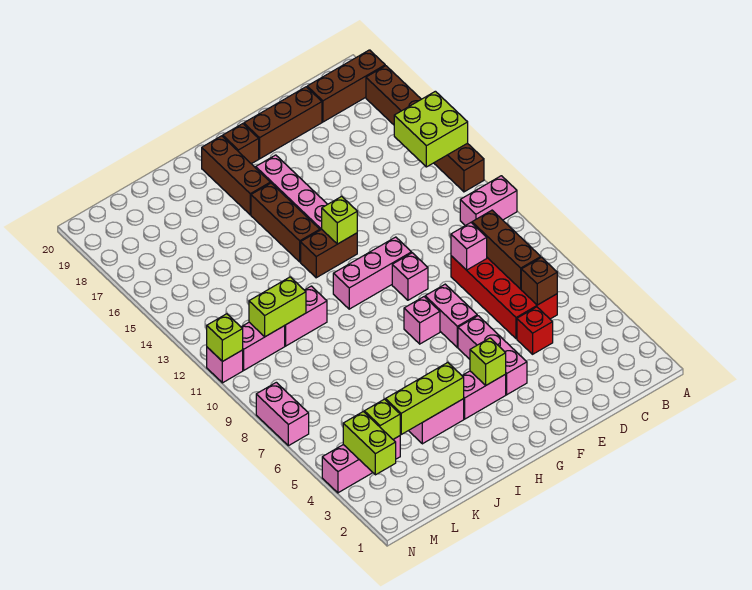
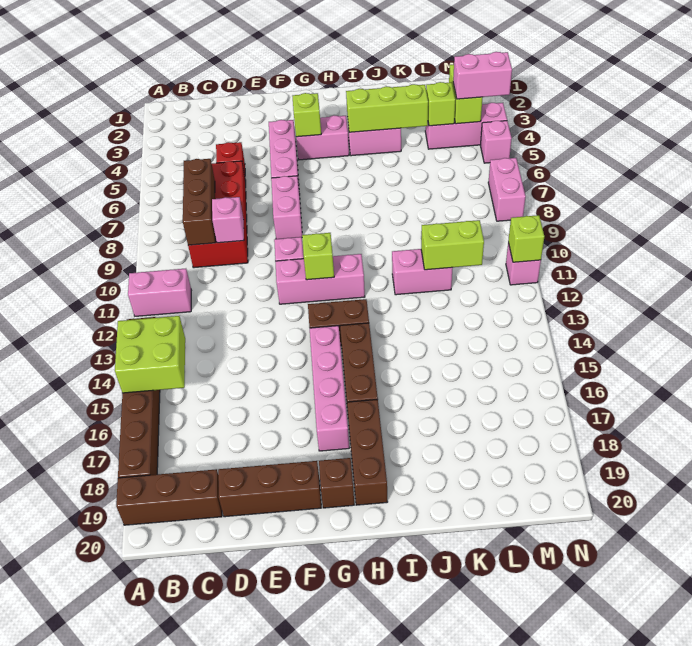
brown 1x1 brick [521,257,557,305] -> none
pink 1x1 brick [404,297,440,344] -> pink 1x1 brick moved to [480,121,512,163]
lime 1x1 brick [322,196,357,244] -> lime 1x1 brick moved to [302,233,334,280]
pink 1x2 brick [241,322,285,370] -> pink 1x2 brick moved to [453,52,512,99]

